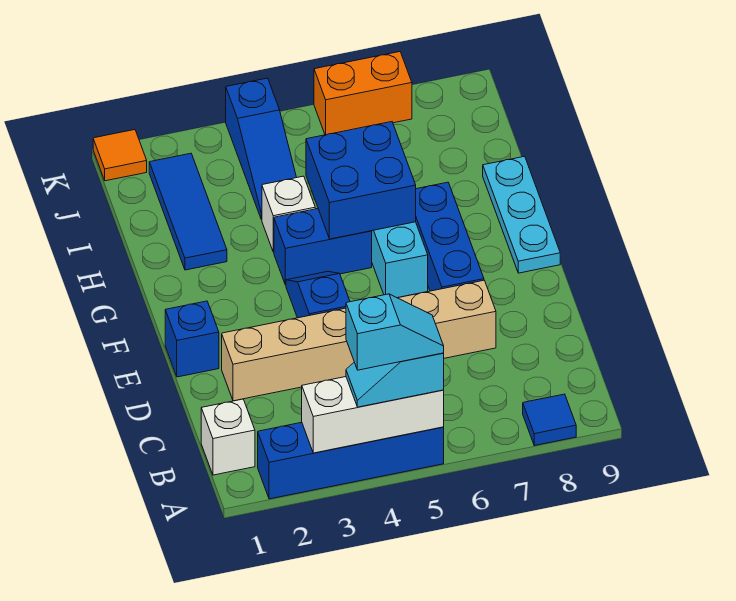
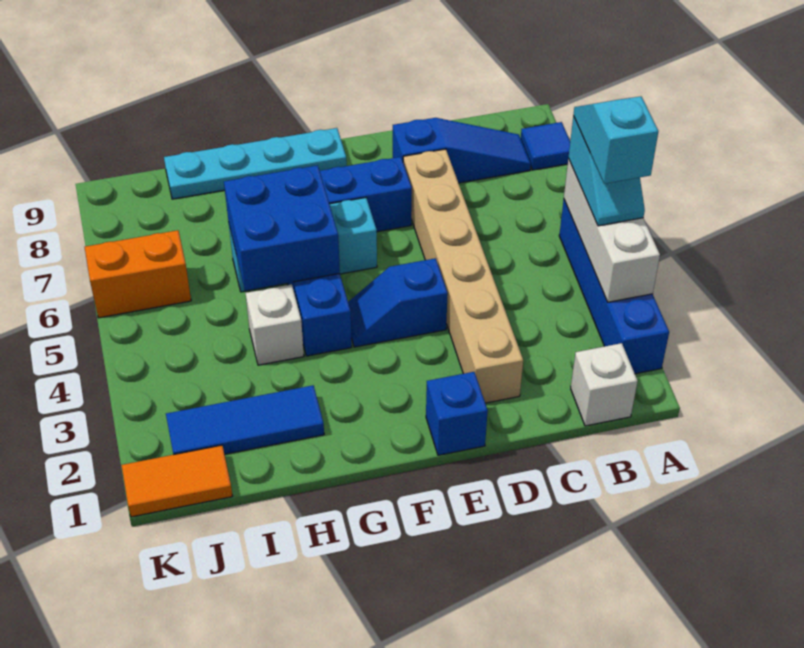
cyan 1x3 plate [483,156,560,273] -> cyan 1x4 plate [164,128,347,199]
blue 1x3 slope [226,78,297,220] -> blue 1x3 slope moved to [393,118,531,183]
orange 1x1 tile [93,130,147,181] -> orange 1x2 tile [121,445,232,517]
orange 1x2 brick [314,52,412,135] -> orange 1x2 brick turned to [85,230,191,318]

